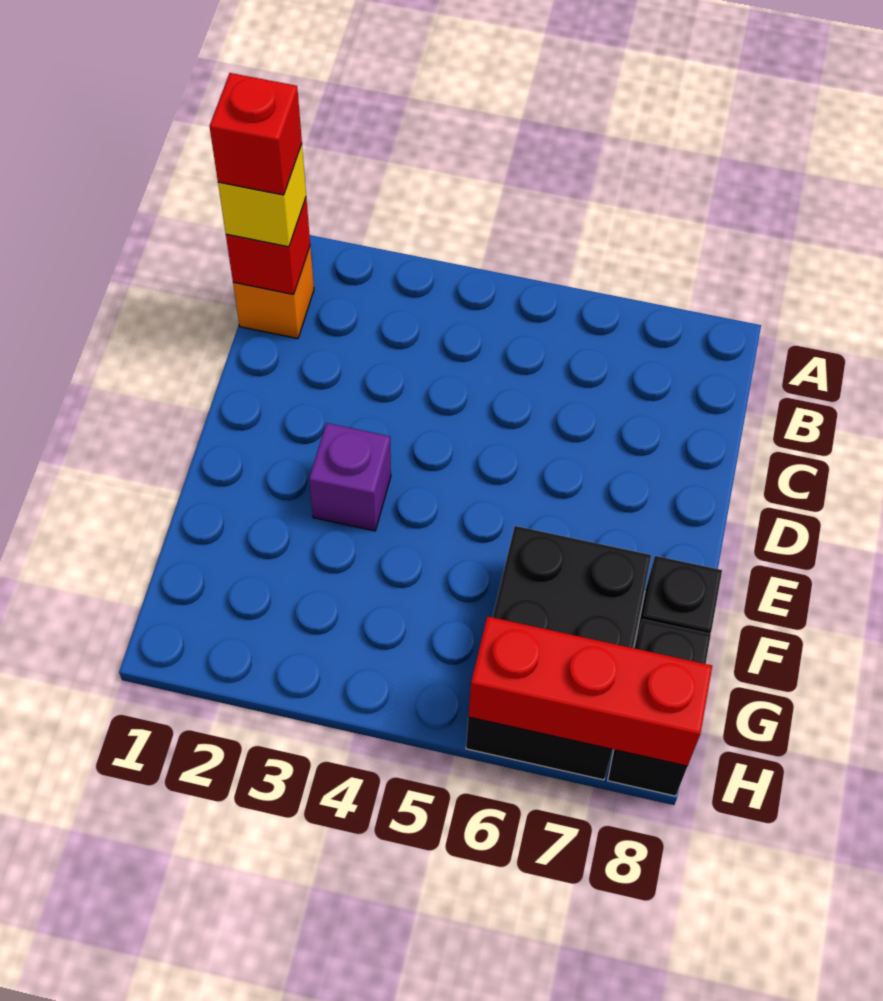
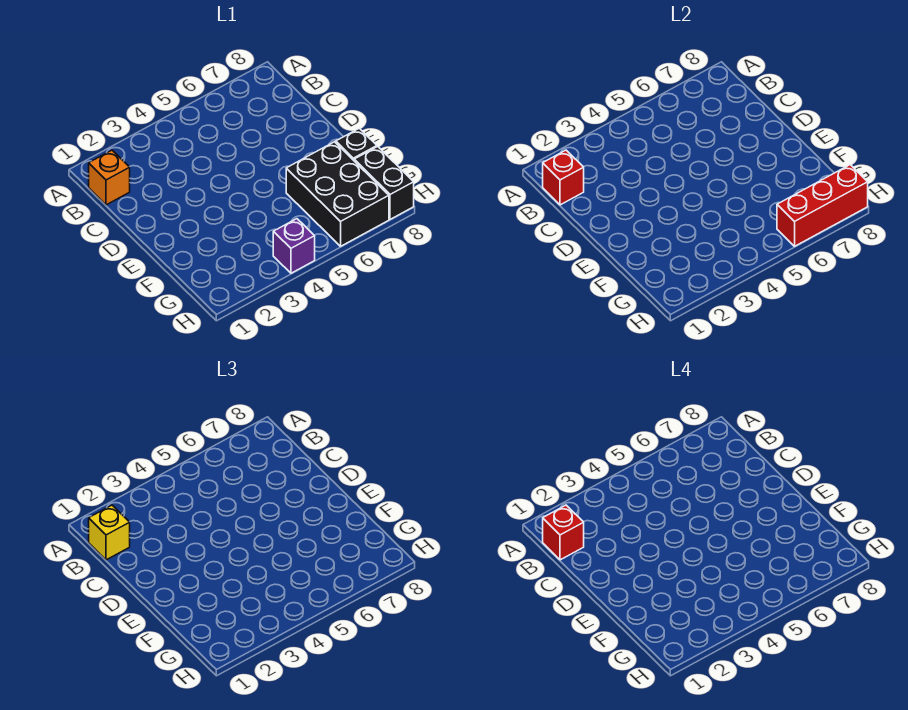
purple 1x1 brick [309,423,391,531] -> purple 1x1 brick moved to [273,219,315,273]

